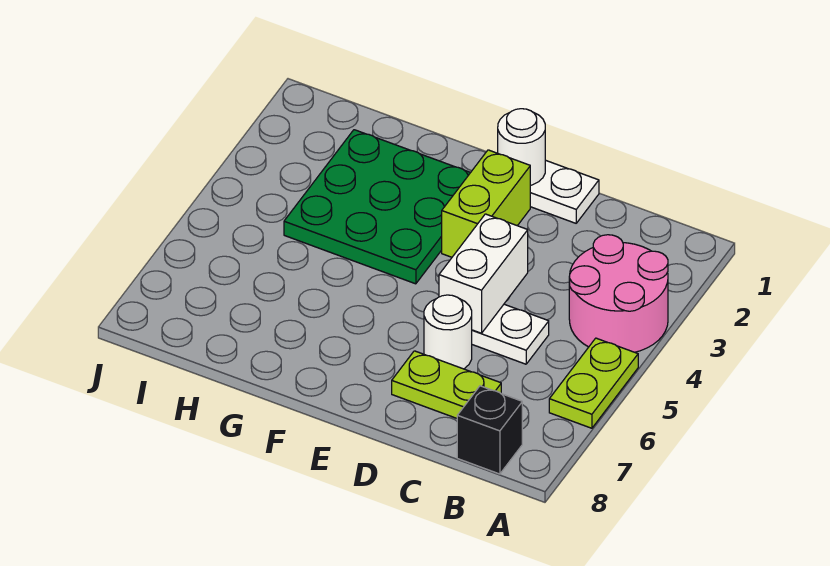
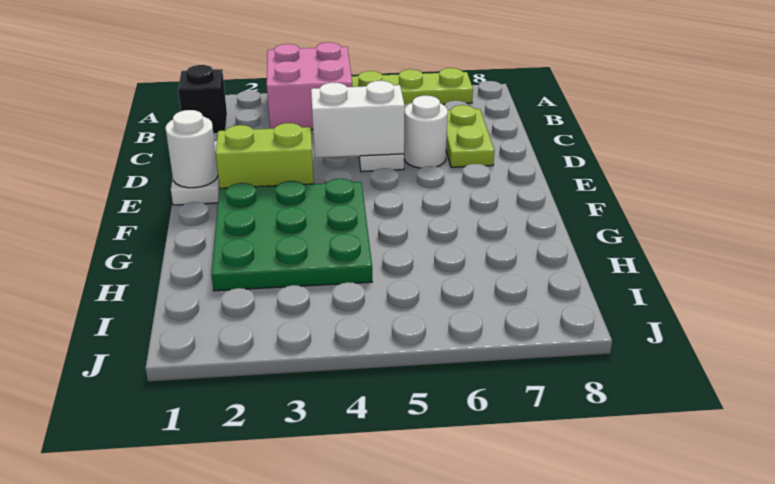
pink 2x2 round brick [569,235,668,352] -> pink 2x2 brick [267,42,352,130]
lime 1x2 plate [549,338,638,428] -> lime 1x3 plate [351,68,473,105]
black 1x1 brick [457,386,522,474] -> black 1x1 brick moved to [178,65,227,134]

